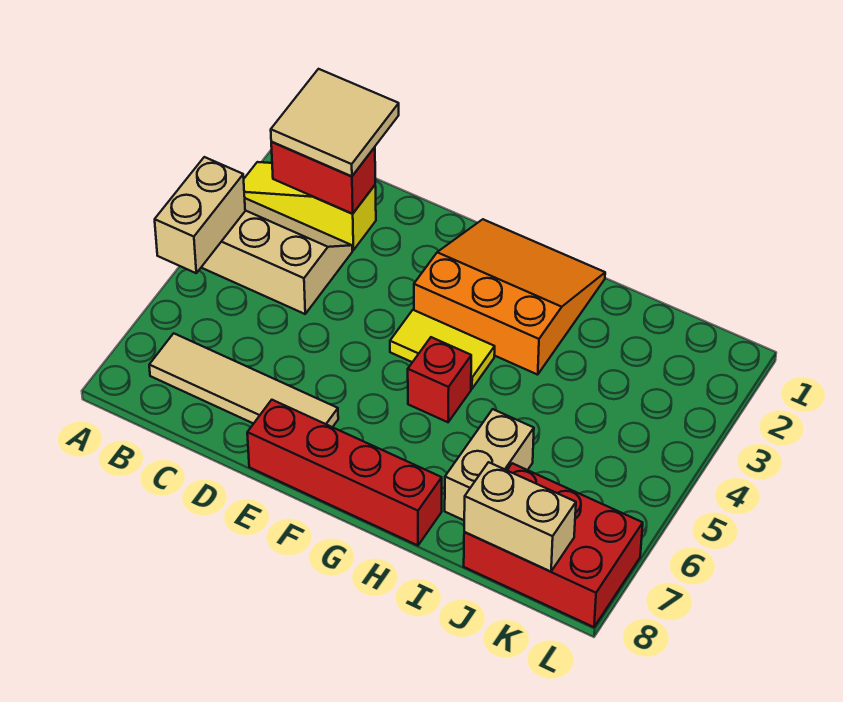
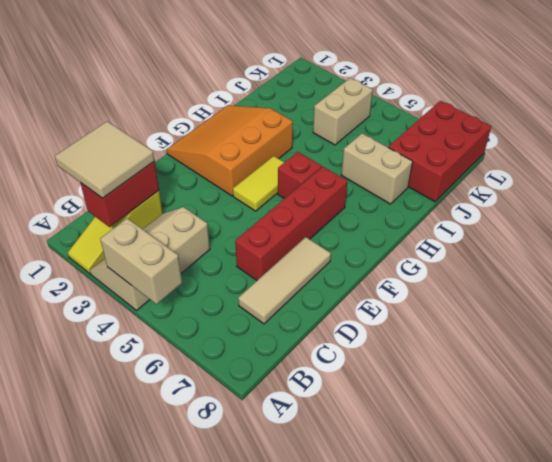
tan 1x4 tile [149,333,338,427] -> tan 1x3 tile [238,237,331,324]
red 1x4 brick [247,400,442,545] -> red 1x4 brick moved to [235,167,347,280]
tan 1x2 brick [464,462,576,571] -> tan 1x2 brick moved to [313,78,373,145]

